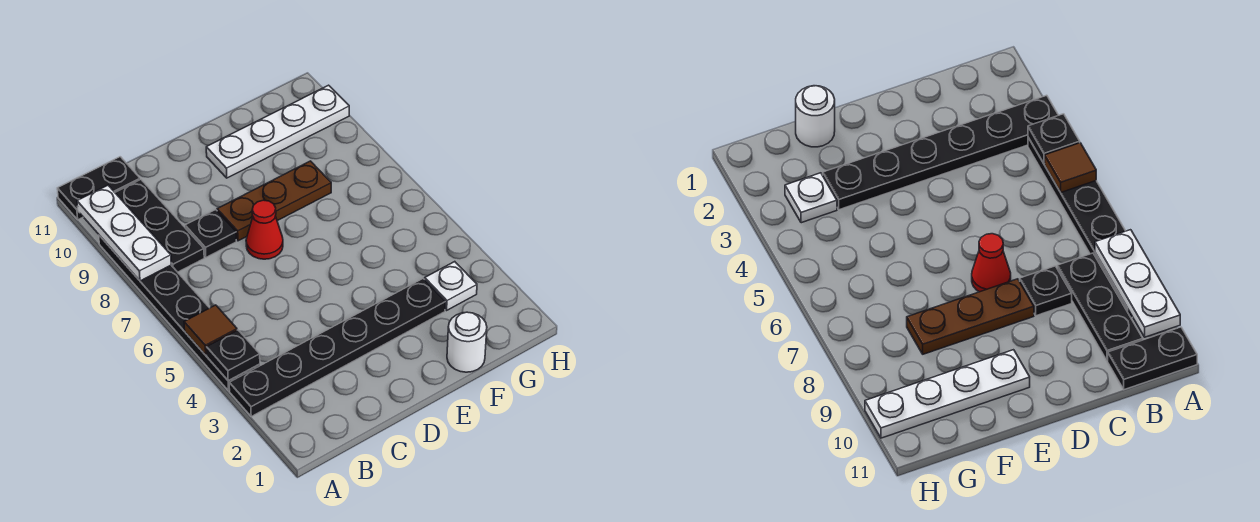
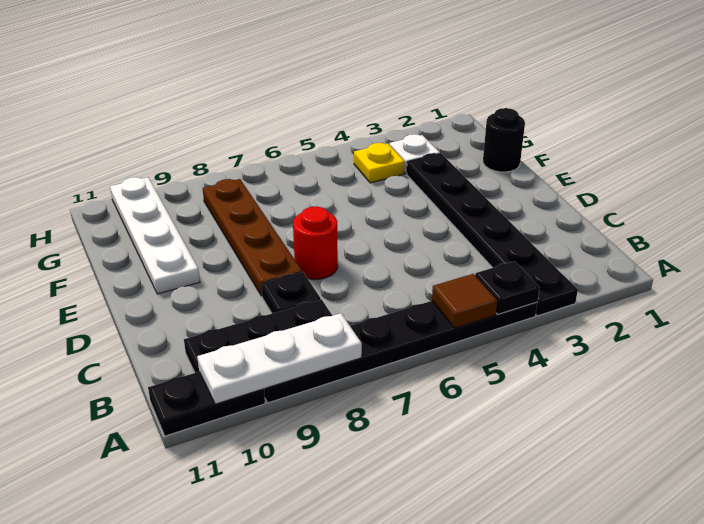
black 1x2 plate [57,157,140,220] -> black 1x2 plate turned to [148,372,265,436]
red 1x1 cone [246,200,283,259] -> red 1x1 round brick [293,206,338,279]
brown 1x3 plate [217,161,331,241] -> brown 1x4 plate [203,179,302,296]
white 1x1 round brick [447,312,487,372] -> black 1x1 round brick [483,108,525,172]
none -> yellow 1x1 plate [354,143,405,183]

